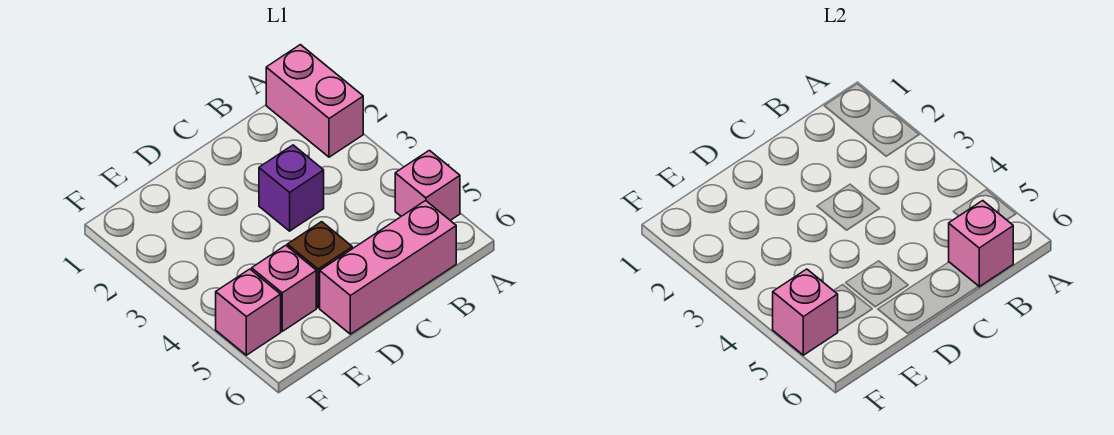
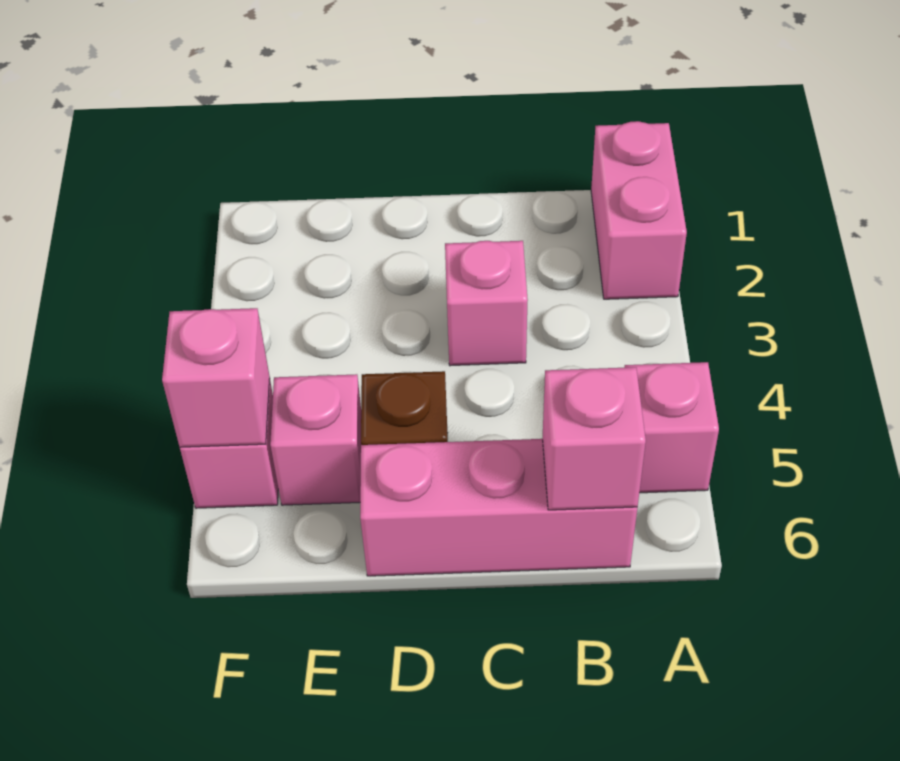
purple 1x1 brick [259,145,324,231] -> pink 1x1 brick [445,241,528,366]

